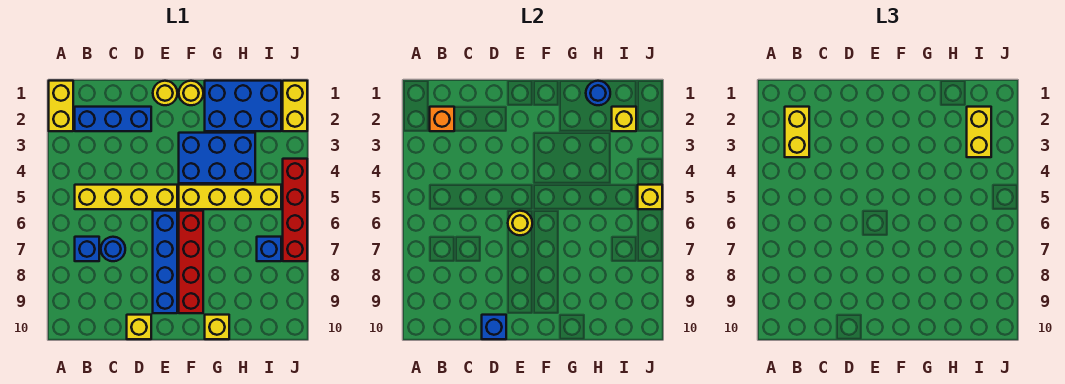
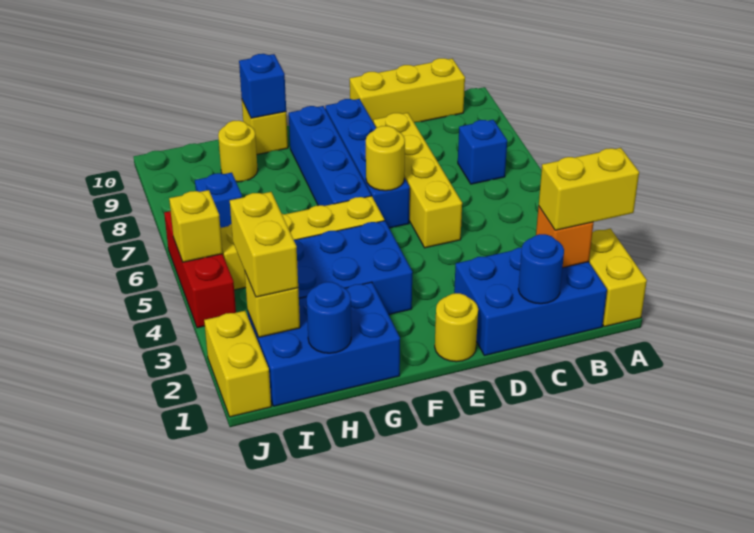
blue 1x3 brick [75,107,151,131] -> blue 2x3 brick [454,248,607,356]
yellow 1x2 brick [785,107,809,157] -> yellow 1x2 brick turned to [539,148,639,230]
yellow 1x4 brick [75,185,177,209] -> yellow 1x4 brick turned to [373,113,462,248]
blue 1x1 round brick [101,237,125,261] -> blue 1x1 round brick moved to [518,234,564,304]
yellow 1x1 brick [127,315,151,339] -> yellow 1x3 brick [350,58,465,122]
blue 1x1 brick [482,315,506,339] -> blue 1x1 brick moved to [239,54,286,118]
yellow 1x1 round brick [179,81,203,105] -> yellow 1x1 round brick moved to [218,121,258,182]
red 1x4 brick [179,211,203,313] -> blue 1x4 brick [289,106,371,206]
red 1x4 brick [283,159,307,261] -> red 1x3 brick [164,211,236,328]

